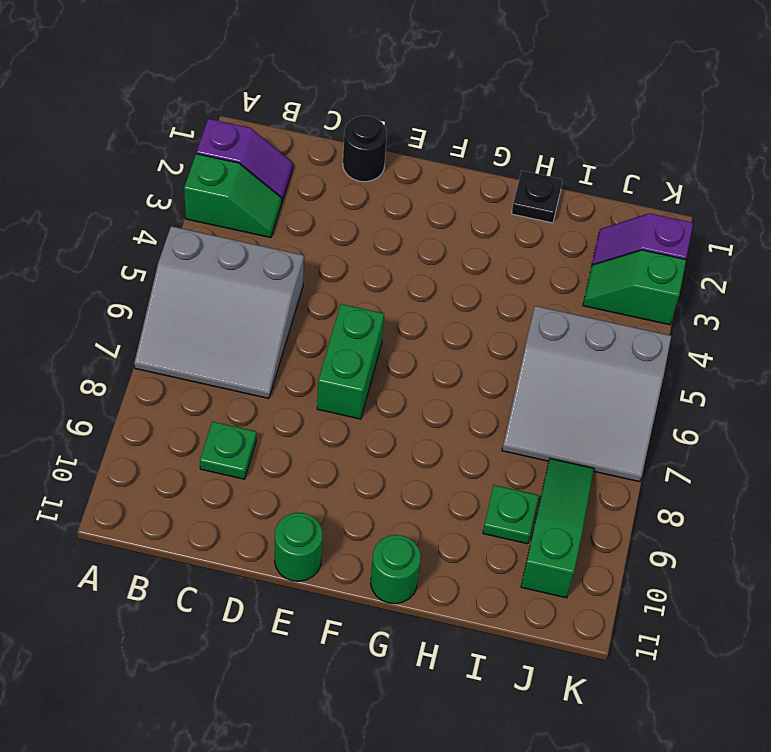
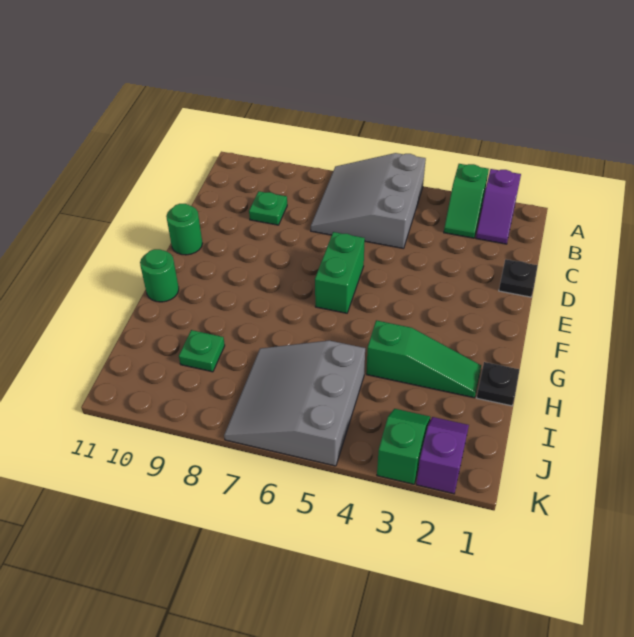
black 1x1 round brick [343,116,387,182] -> black 1x1 plate [499,259,538,297]
green 1x2 brick [317,304,384,419] -> green 1x2 brick turned to [315,232,365,313]
green 1x3 slope [521,458,594,598] -> green 1x3 slope moved to [366,320,481,398]

